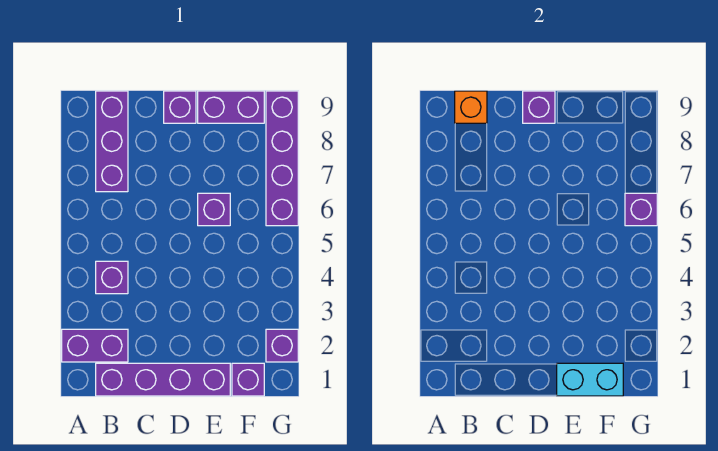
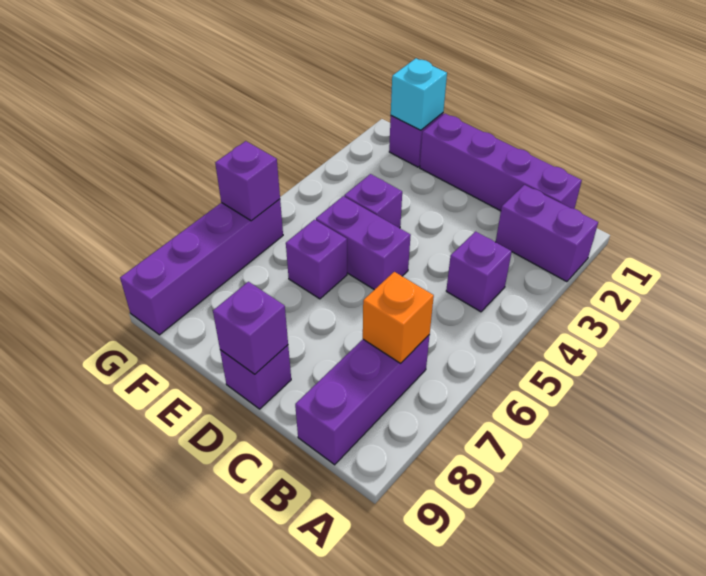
orange 1x1 brick [455,91,487,123] -> orange 1x1 brick moved to [363,272,434,363]
cyan 1x2 brick [557,363,623,396] -> cyan 1x1 brick [391,58,447,130]
purple 1x2 brick [198,91,264,123] -> purple 1x2 brick moved to [316,196,411,290]
purple 1x1 brick [266,329,298,362] -> purple 1x1 brick moved to [344,174,402,228]

